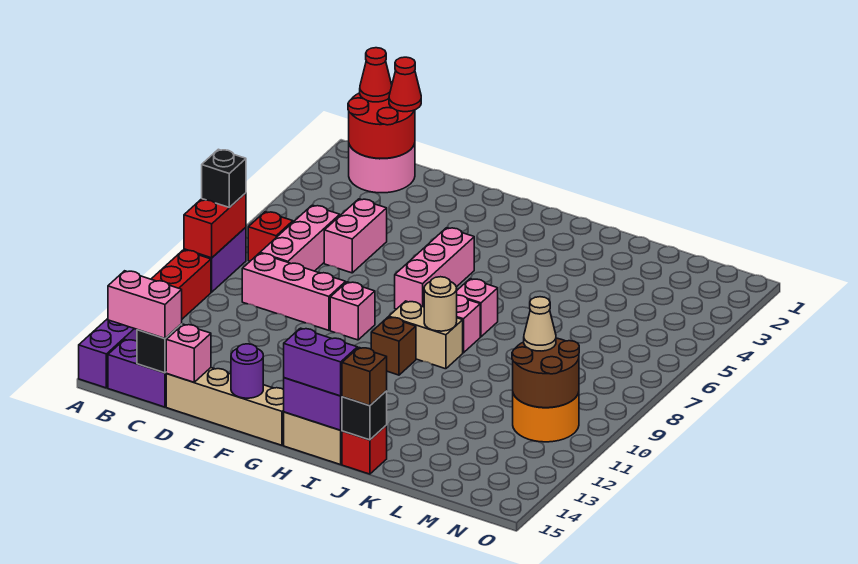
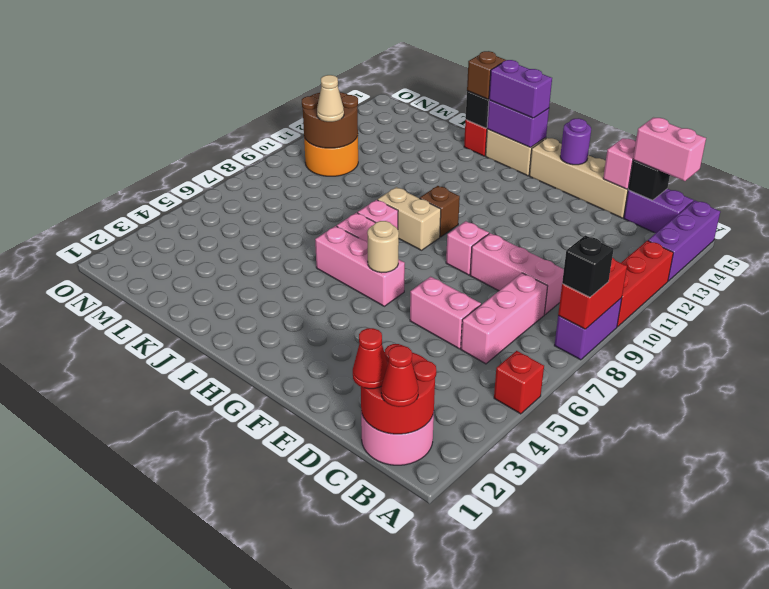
red 1x1 brick [248,212,293,261] -> red 1x1 brick moved to [494,351,544,414]
pink 1x2 brick [324,199,387,273] -> pink 1x2 brick turned to [410,277,481,349]
pink 1x3 brick [395,228,474,309] -> pink 1x3 brick turned to [315,226,405,306]
tan 1x1 round brick [424,277,457,331] -> tan 1x1 round brick moved to [367,221,399,273]

